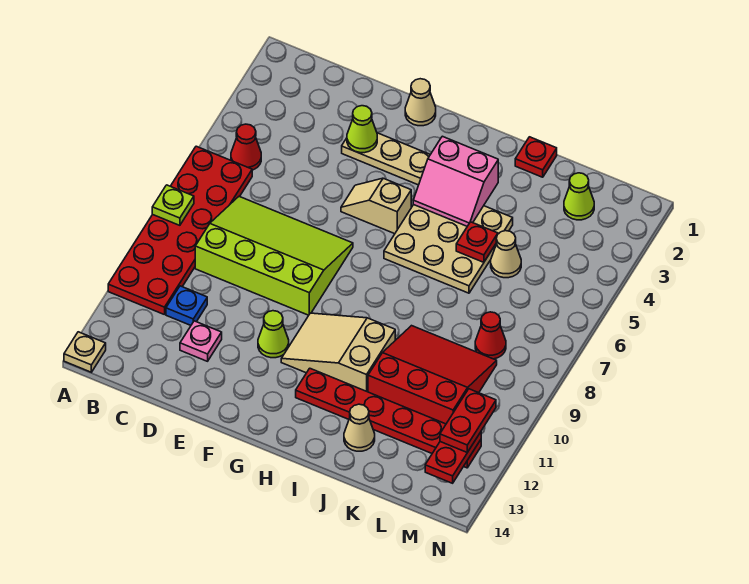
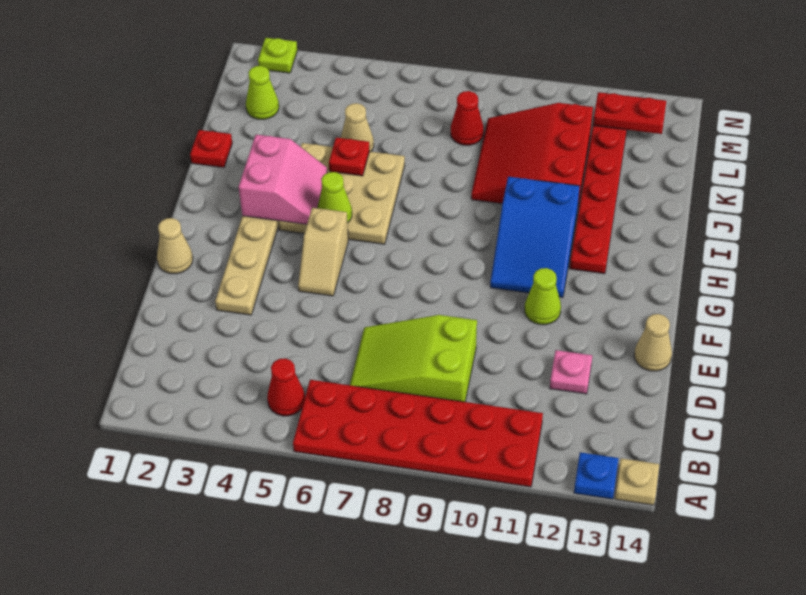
lime 1x1 plate [152,185,194,225] -> lime 1x1 plate moved to [258,38,297,73]
lime 3x4 slope [195,197,353,315] -> lime 2x3 slope [350,315,477,402]
blue 1x1 plate [166,286,207,325] -> blue 1x1 plate moved to [574,452,618,499]
lime 1x1 cone [347,106,377,153] -> lime 1x1 cone moved to [317,172,352,223]
tan 2x3 slope [281,313,395,392] -> blue 2x3 slope [490,177,580,297]
tan 1x1 cone [344,404,375,451] -> tan 1x1 cone moved to [634,314,672,371]
red 1x2 plate [440,389,496,452] -> none

